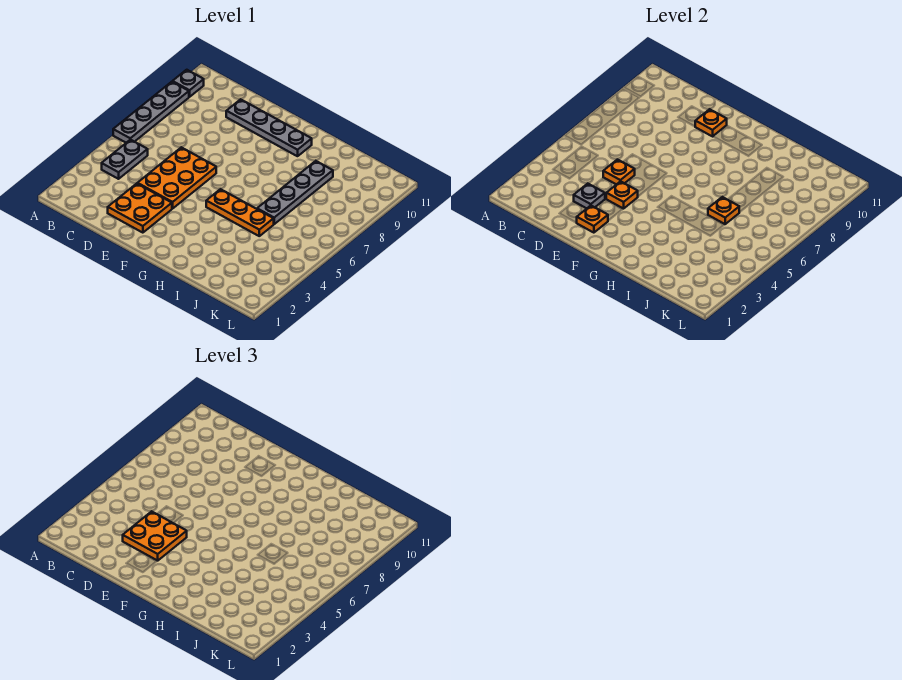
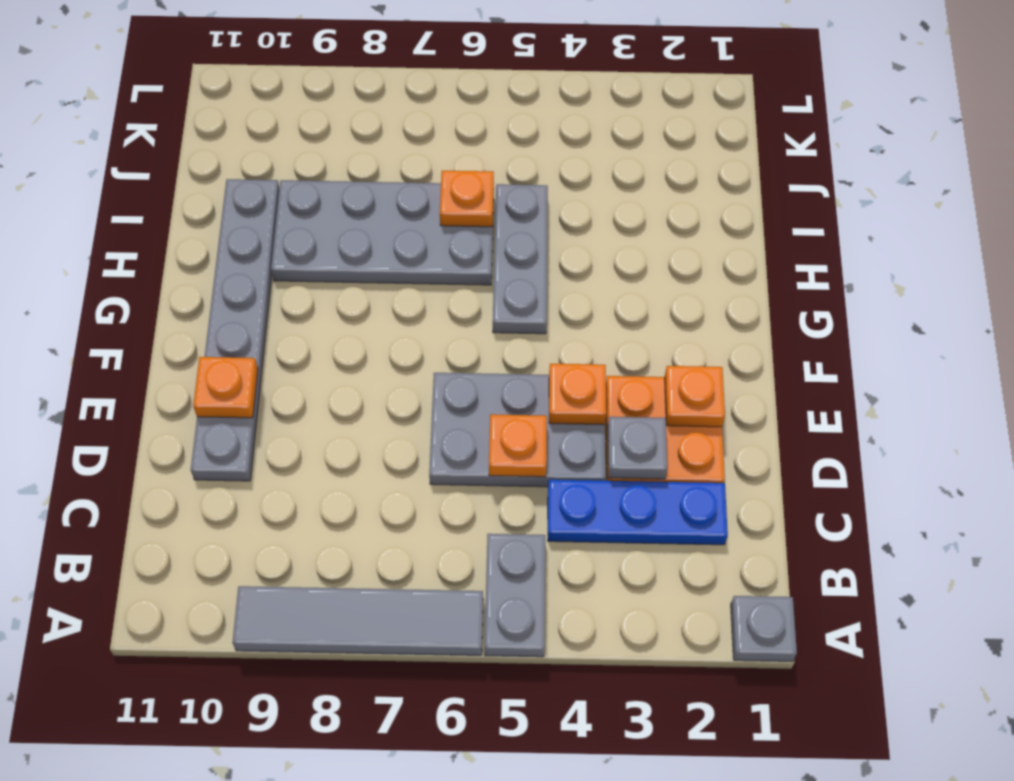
grey 1x4 plate [113,82,189,143] -> grey 1x4 tile [232,586,483,655]
grey 1x1 plate [173,70,204,97] -> grey 1x1 plate moved to [731,596,797,661]
grey 1x2 plate [102,140,148,179] -> grey 1x2 plate turned to [485,534,545,657]
none -> blue 1x3 plate [548,480,728,545]
orange 2x2 plate [123,511,187,561] -> none
orange 2x3 plate [137,147,216,209] -> grey 2x3 plate [429,373,605,487]
grey 1x4 plate [226,99,312,156] -> grey 1x6 plate [191,179,279,481]
orange 1x3 plate [206,189,274,236] -> grey 1x3 plate [493,184,548,334]
grey 1x4 plate [257,161,333,224] -> grey 2x4 plate [271,180,494,285]

